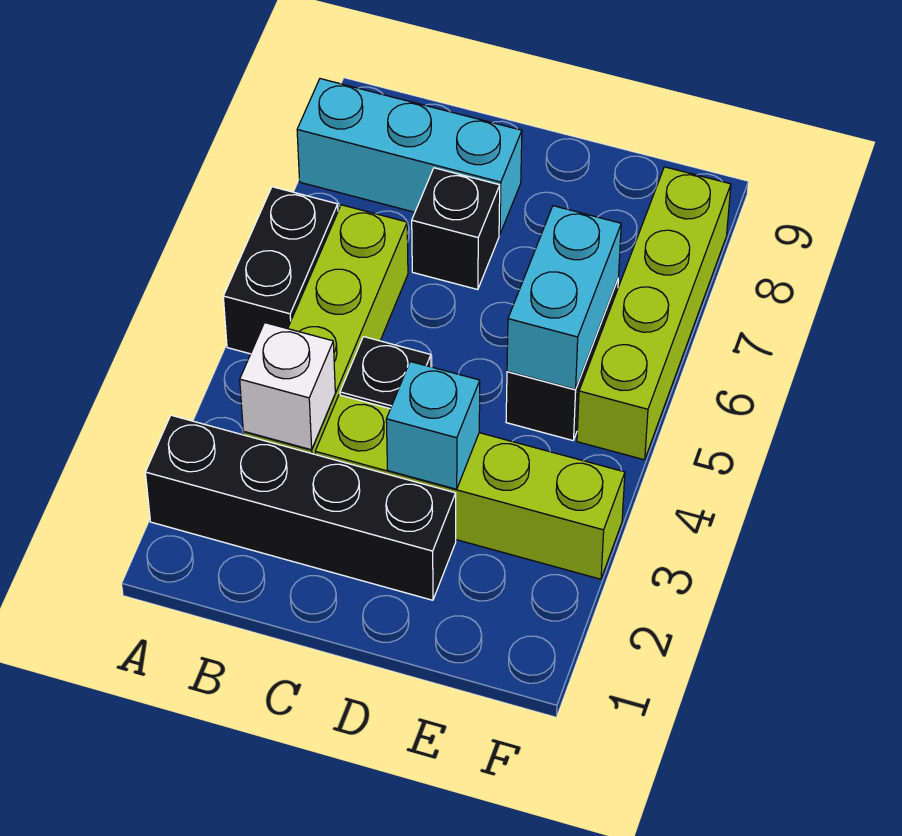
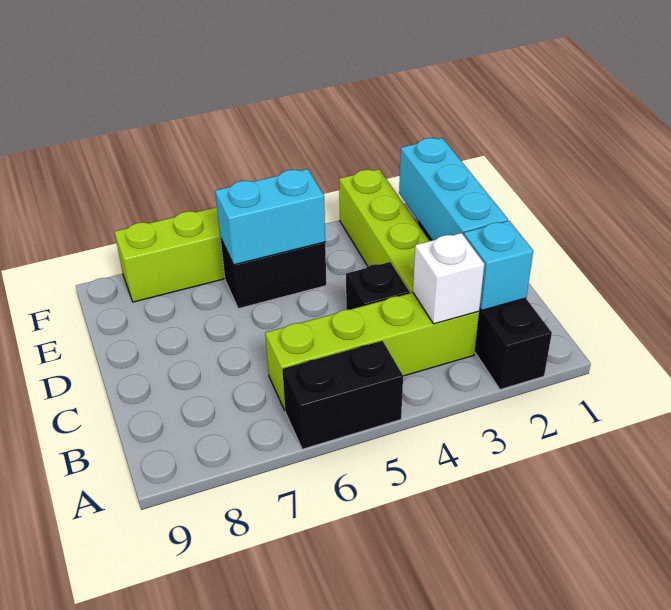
cyan 1x3 brick [297,79,522,234] -> cyan 1x3 brick moved to [399,138,508,240]
black 1x1 brick [412,168,500,290] -> none
cyan 1x1 brick [386,362,480,489] -> cyan 1x1 brick moved to [464,221,533,310]

